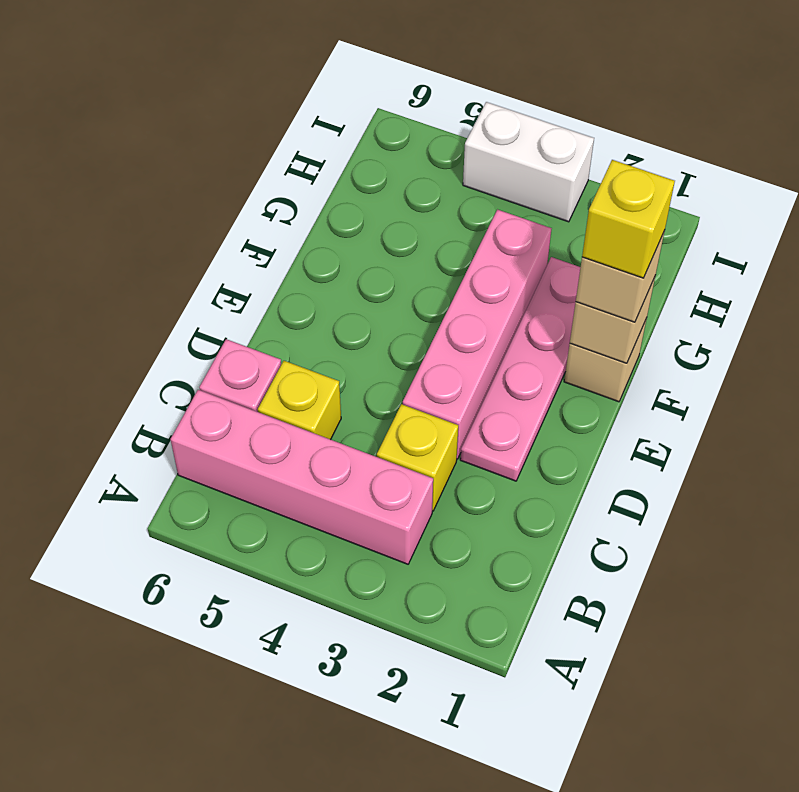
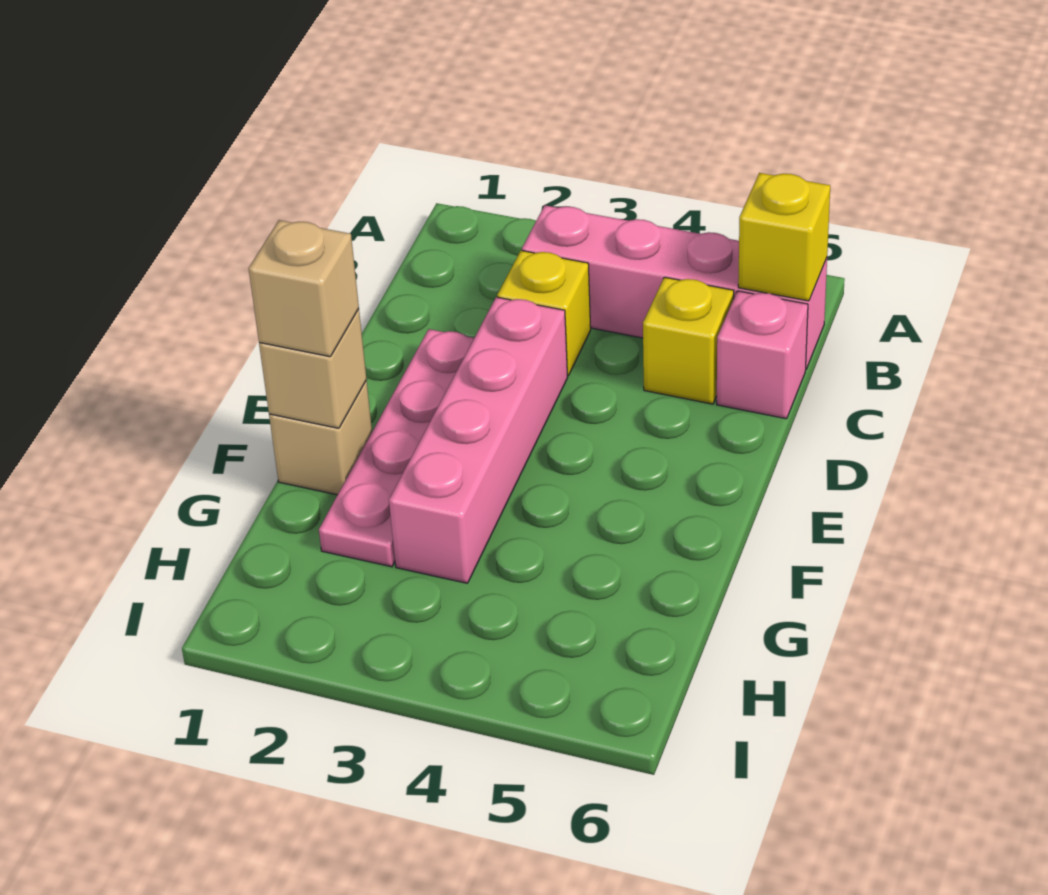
yellow 1x1 brick [582,160,675,278] -> yellow 1x1 brick moved to [738,173,830,301]
white 1x2 brick [463,102,594,222] -> none

